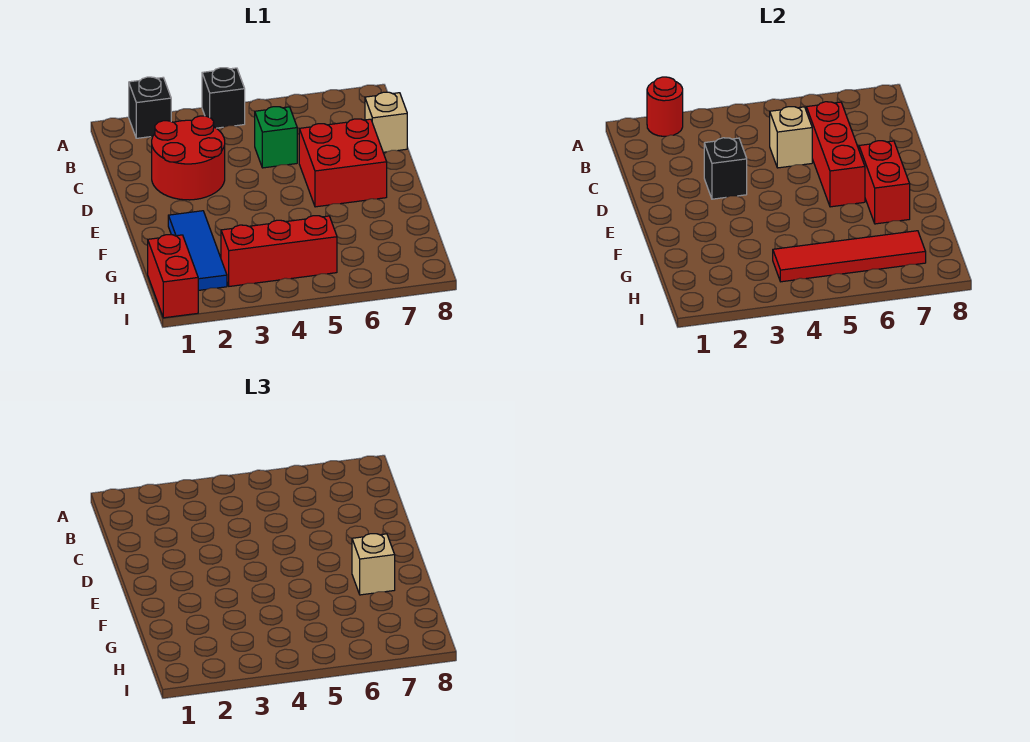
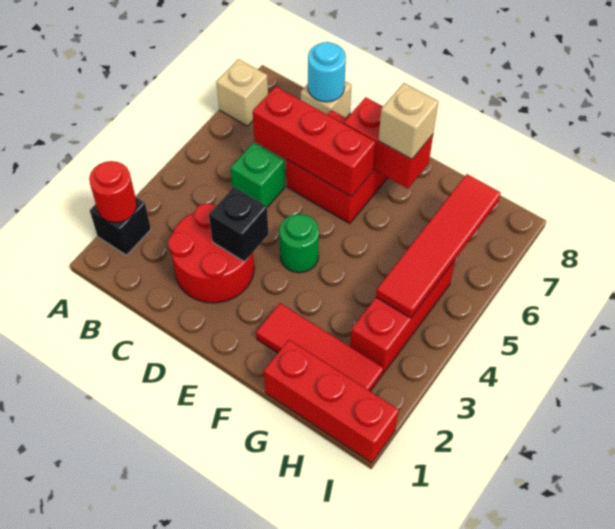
black 1x1 brick [202,68,245,128] -> none
tan 1x1 brick [770,107,812,168] -> tan 1x1 brick moved to [216,59,268,126]
none -> cyan 1x1 round brick [308,42,346,102]
none -> green 1x1 round brick [279,214,319,273]
blue 1x3 tile [168,211,227,290] -> red 1x3 tile [256,303,383,391]
red 1x2 brick [148,235,198,318] -> red 1x3 brick [264,340,399,463]

